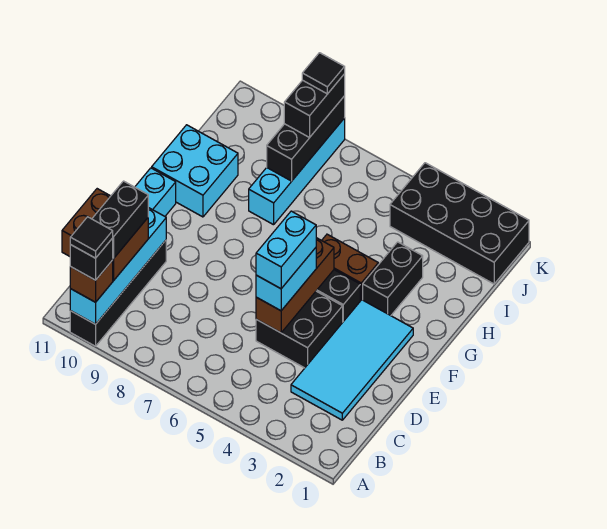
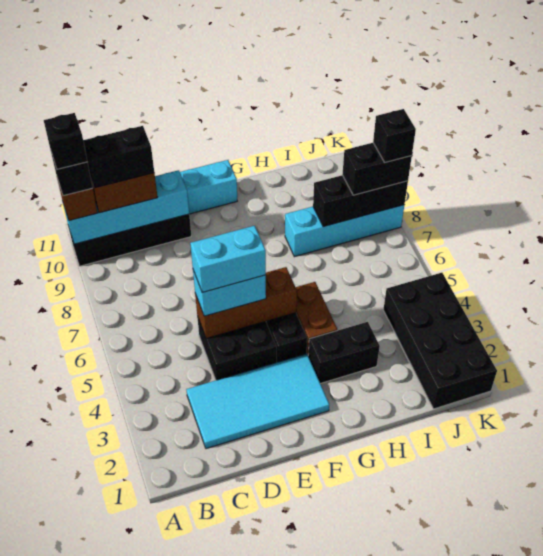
black 1x1 tile [70,217,113,258] -> black 1x1 brick [44,113,87,169]
cyan 2x2 brick [152,125,238,217] -> none
black 1x1 tile [302,53,345,94] -> black 1x1 brick [373,109,416,162]

